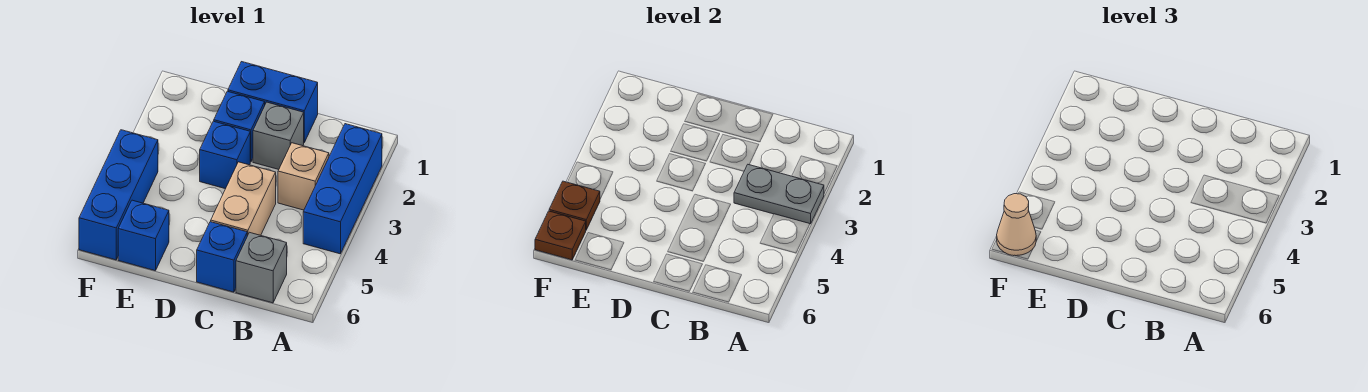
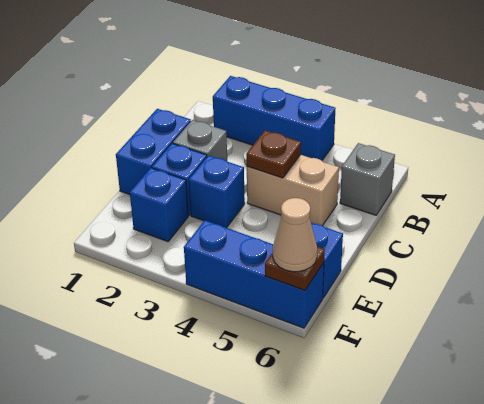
grey 1x2 plate [734,165,824,224] -> none
tan 1x1 brick [278,143,329,210] -> none
blue 1x1 brick [197,222,247,292] -> blue 1x1 brick moved to [130,168,188,242]
brown 1x1 plate [549,181,600,230] -> brown 1x1 plate moved to [246,131,301,178]

